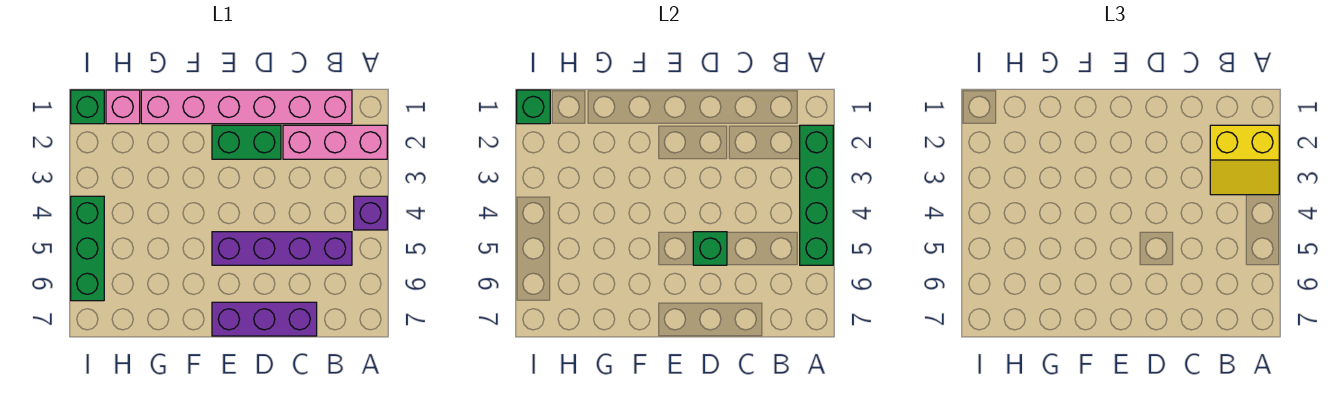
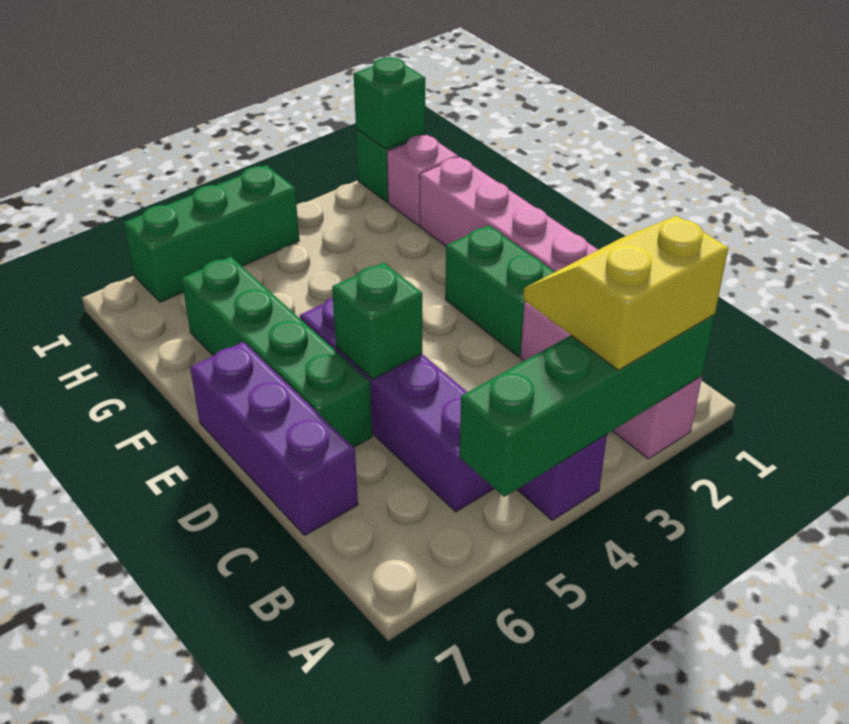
yellow 2x2 slope [1210,125,1279,195] -> yellow 2x2 slope turned to [523,215,728,370]
none -> green 1x4 brick [181,257,372,447]

